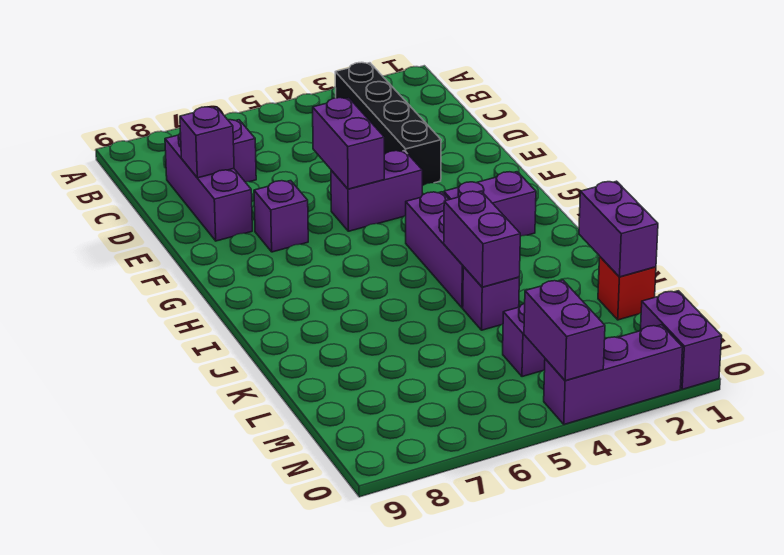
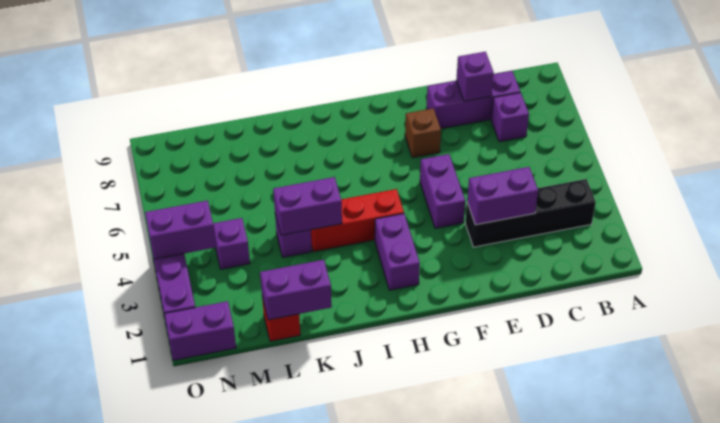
purple 1x2 brick [313,98,384,189] -> purple 1x2 brick moved to [467,167,538,225]
purple 1x1 brick [254,181,308,252] -> brown 1x1 brick [405,108,441,158]
purple 1x3 brick [406,192,463,308] -> red 1x3 brick [311,189,404,252]

